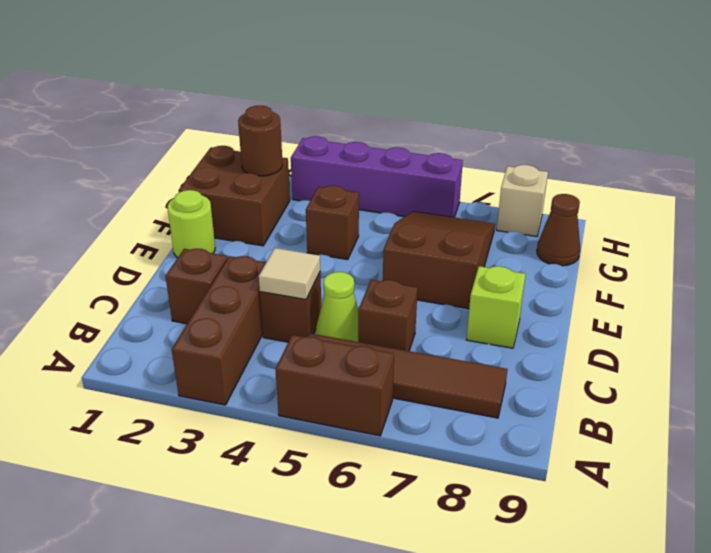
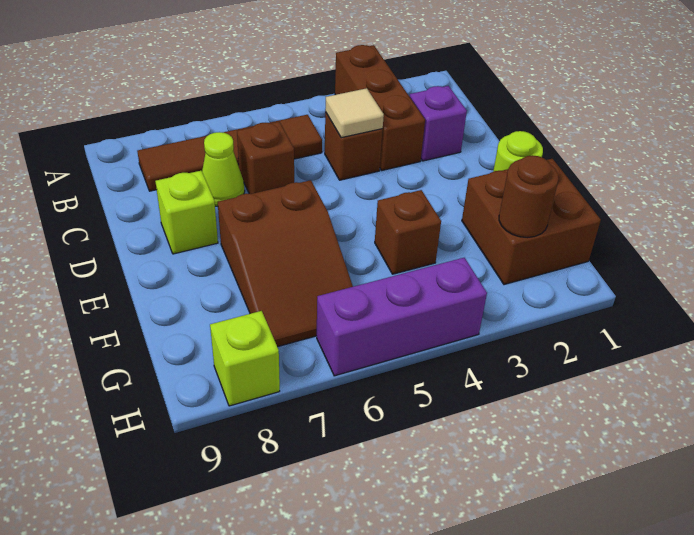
brown 1x2 brick [275,335,394,436] -> none
brown 1x1 brick [166,249,227,324] -> purple 1x1 brick [410,86,467,161]
lime 1x1 cone [316,272,358,342] -> lime 1x1 cone moved to [202,132,245,206]
brown 1x1 cone [537,194,580,266] -> none
purple 1x4 brick [291,136,463,217] -> purple 1x3 brick [317,258,487,376]
tan 1x1 brick [497,165,548,237] -> lime 1x1 brick [210,311,280,406]

